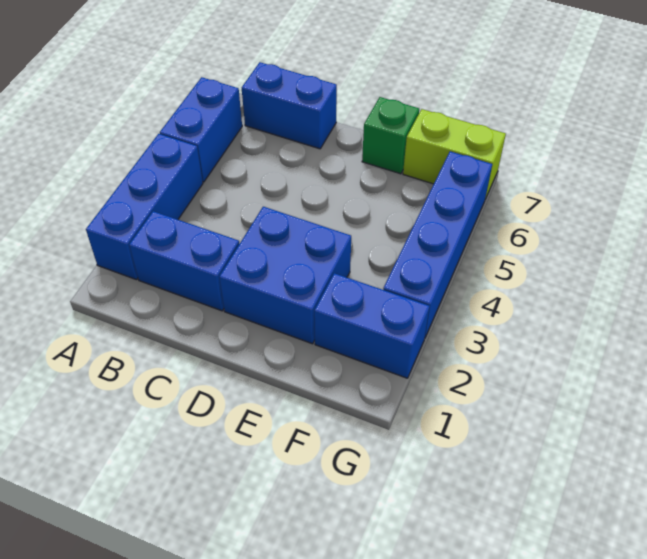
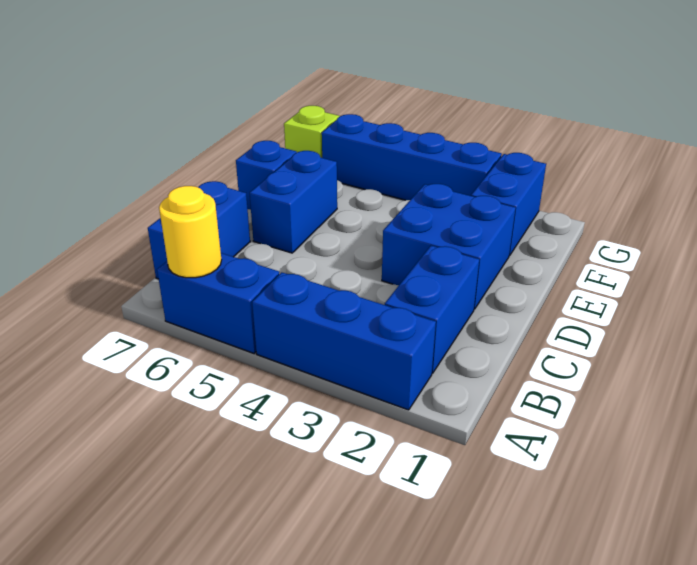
none -> yellow 1x1 round brick [159,186,221,278]
none -> blue 1x2 brick [250,151,337,253]
green 1x1 brick [362,97,419,174] -> blue 1x1 brick [236,141,297,210]
lime 1x2 brick [403,109,506,199] -> lime 1x1 brick [284,106,340,158]

